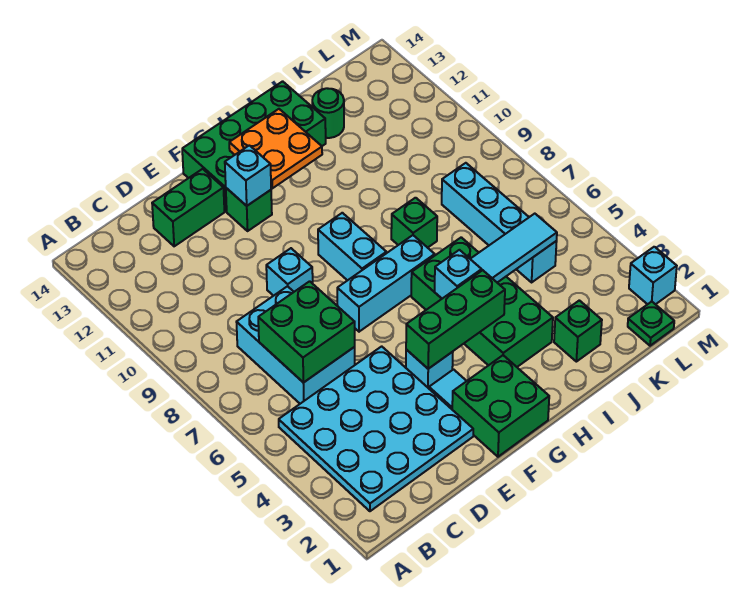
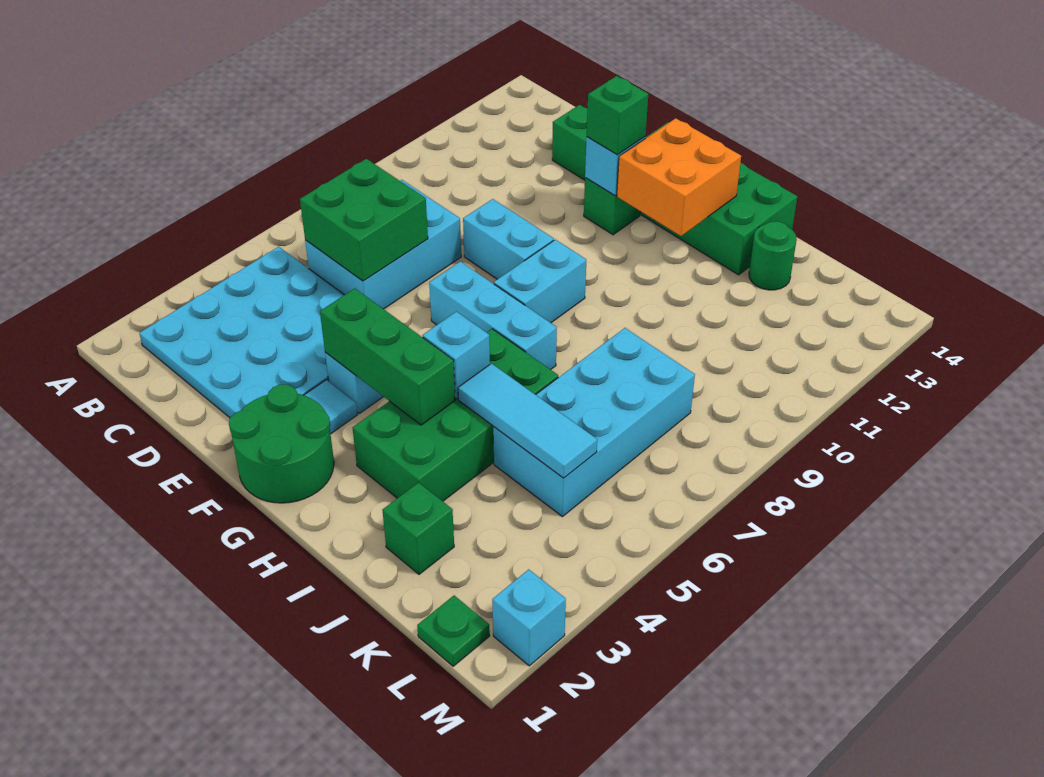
cyan 1x1 brick [266,248,313,296] -> cyan 1x2 brick [463,199,554,279]
green 2x2 brick [452,355,549,457] -> green 2x2 round brick [229,385,334,503]
orange 2x2 plate [229,109,322,188] -> orange 2x2 brick [617,118,741,236]
green 1x1 brick [391,198,437,248] -> green 1x1 brick moved to [587,76,648,155]
cyan 1x4 brick [442,163,557,282] -> cyan 2x4 brick [493,328,695,517]

